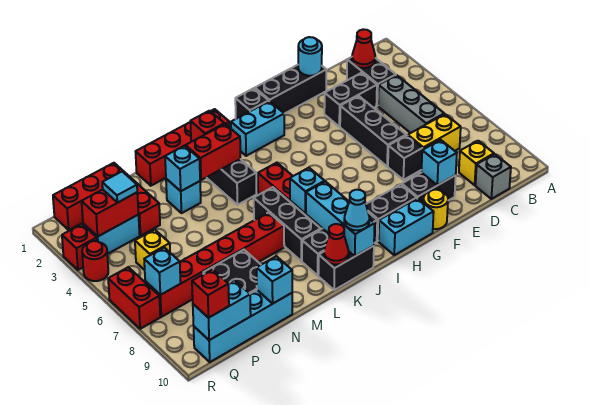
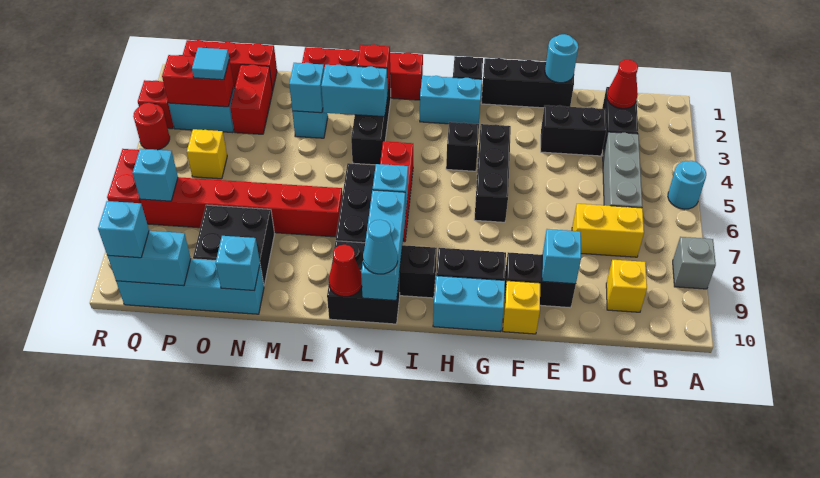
none -> cyan 1x1 round brick [668,161,706,209]
grey 1x1 brick [475,154,511,199] -> grey 1x1 brick moved to [673,237,716,289]
black 1x3 brick [340,96,406,166] -> black 1x3 brick moved to [474,124,511,222]
black 1x1 brick [388,135,422,180] -> black 1x1 brick moved to [446,122,479,171]
yellow 1x1 round brick [423,190,448,229] -> yellow 1x1 brick [503,281,540,334]
red 1x2 brick [186,124,240,180] -> cyan 1x2 brick [321,65,387,117]
red 1x1 brick [192,269,229,318] -> cyan 1x1 brick [98,201,149,258]

